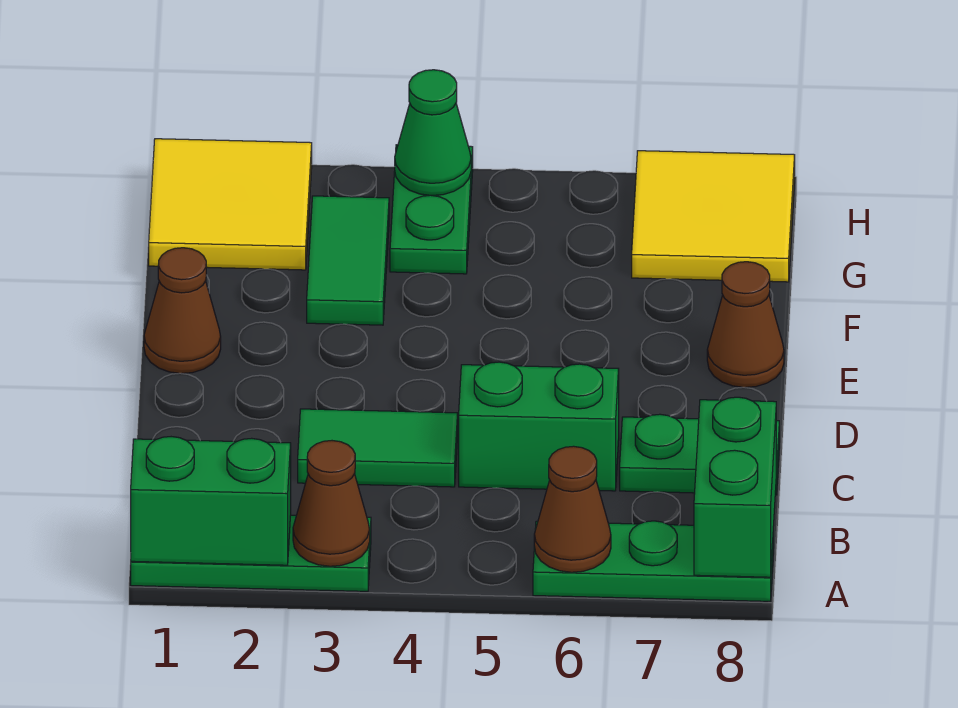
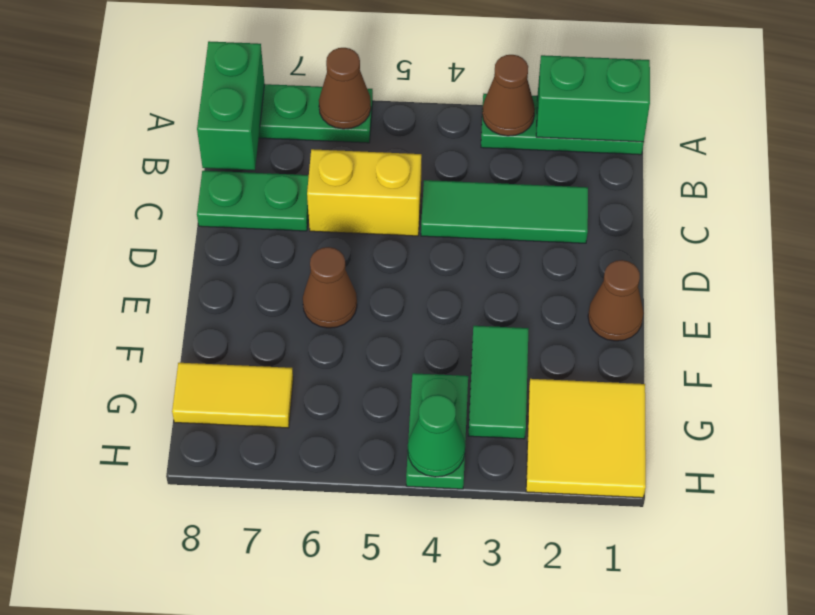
green 1x2 tile [298,409,458,487] -> green 1x3 tile [421,180,588,243]
green 1x2 brick [459,362,619,491] -> yellow 1x2 brick [307,149,421,236]
brown 1x1 cone [707,262,784,387] -> brown 1x1 cone moved to [303,247,357,328]
yellow 2x2 tile [632,151,795,282] -> yellow 1x2 tile [172,363,293,428]

